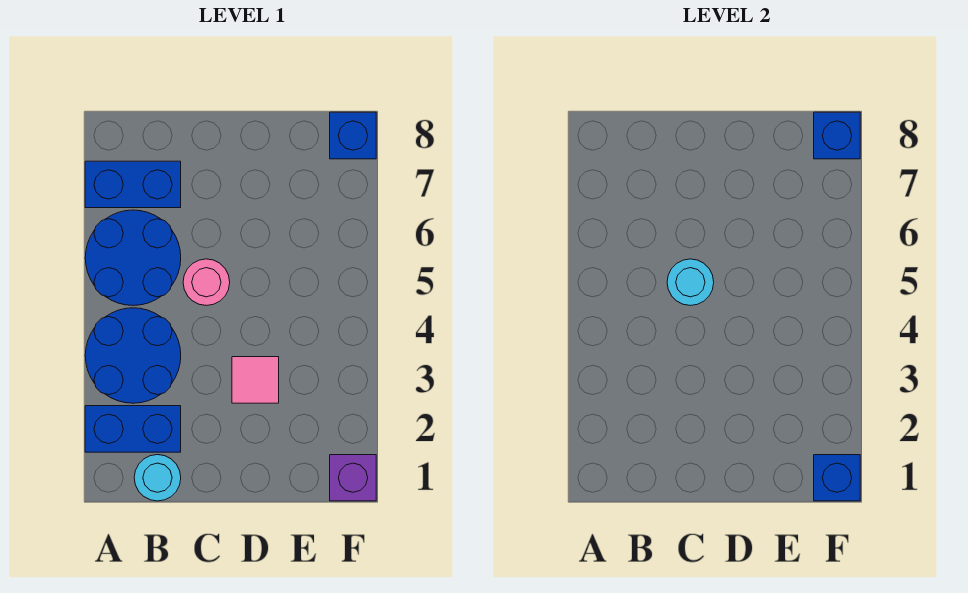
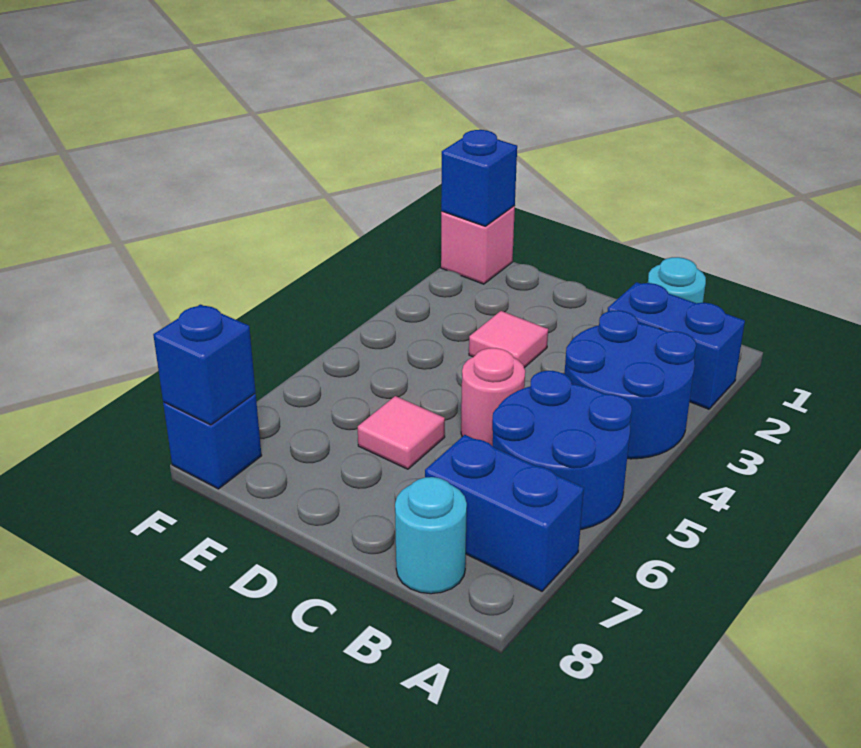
cyan 1x1 round brick [667,259,714,306] -> cyan 1x1 round brick moved to [395,477,467,594]
none -> pink 1x1 tile [358,396,445,469]
purple 1x1 brick [330,455,376,501] -> pink 1x1 brick [441,206,515,284]

